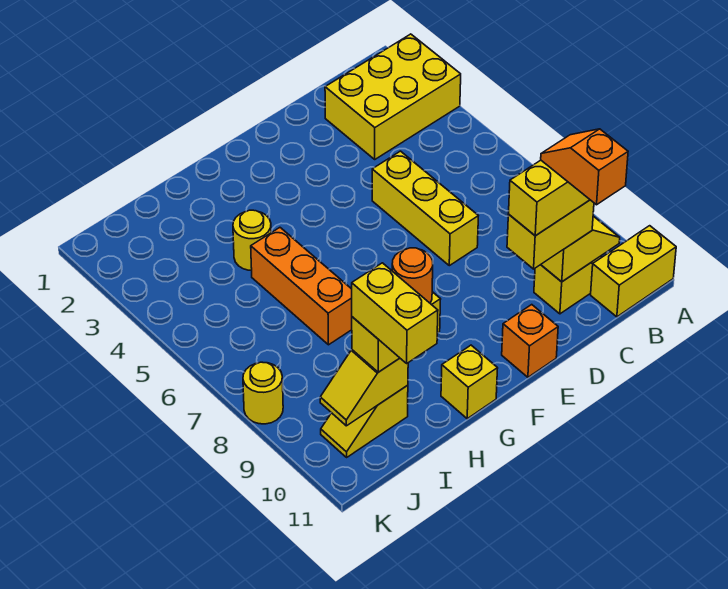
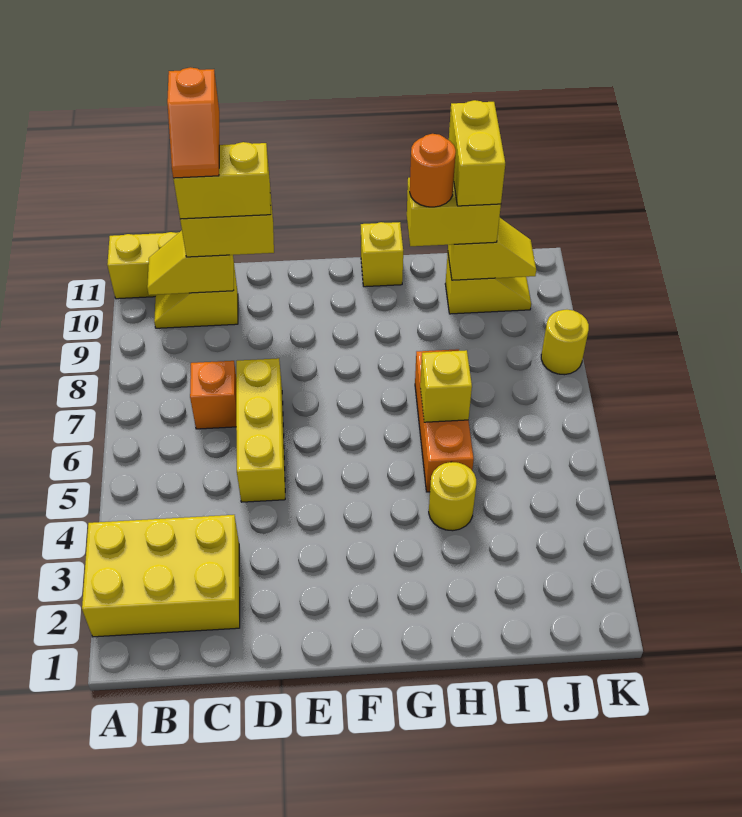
orange 1x1 brick [502,305,558,377] -> orange 1x1 brick moved to [190,361,236,429]
none -> yellow 1x1 brick [420,350,472,422]

